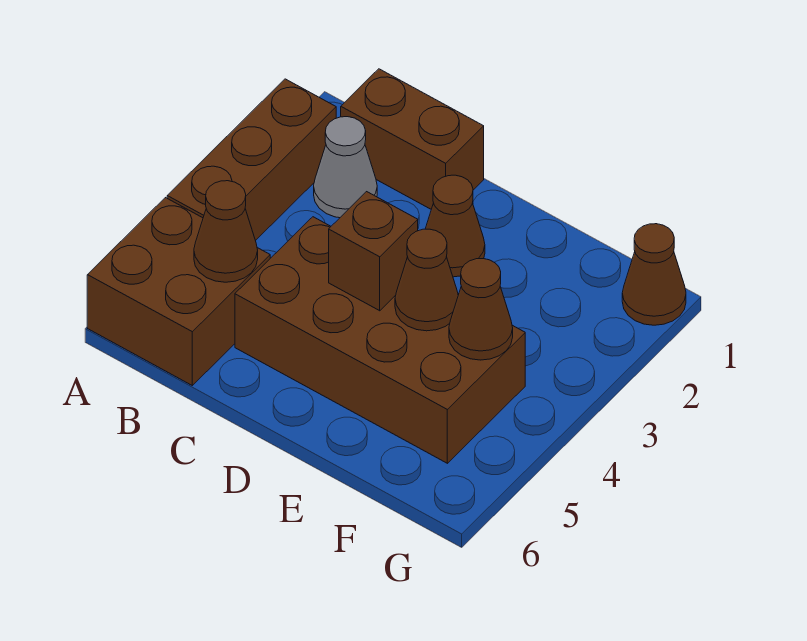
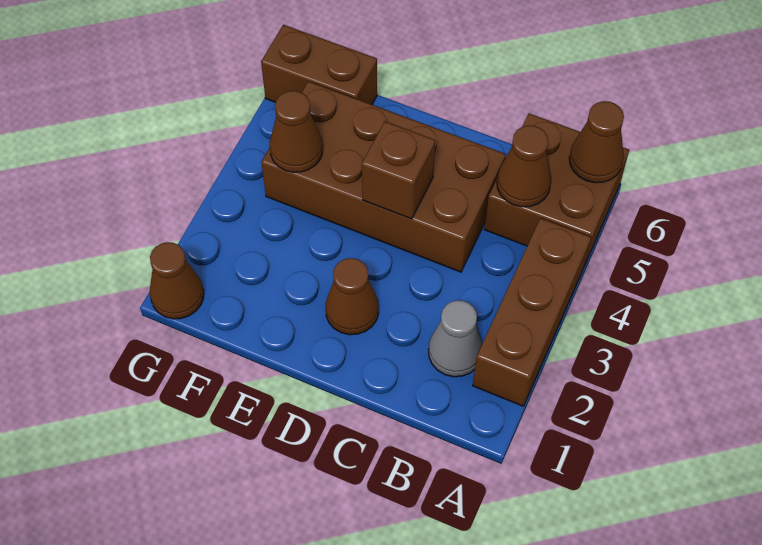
brown 1x2 brick [341,69,484,209] -> brown 1x2 brick moved to [261,25,377,104]
brown 1x1 cone [395,229,458,331] -> brown 1x1 cone moved to [569,101,624,183]

